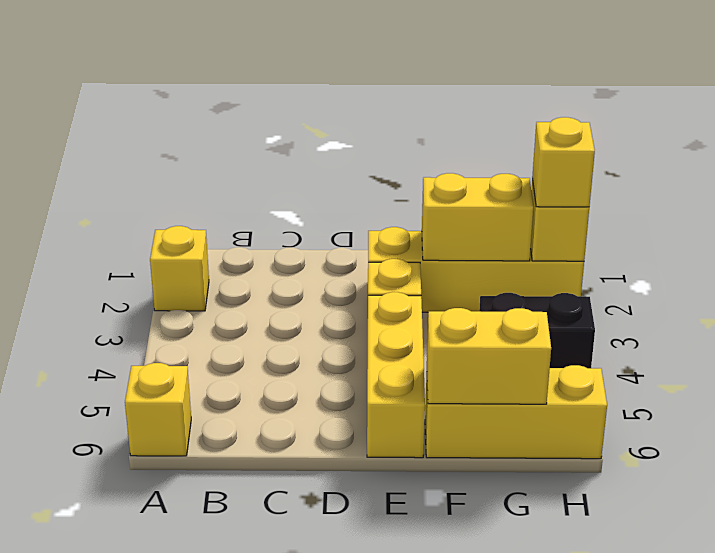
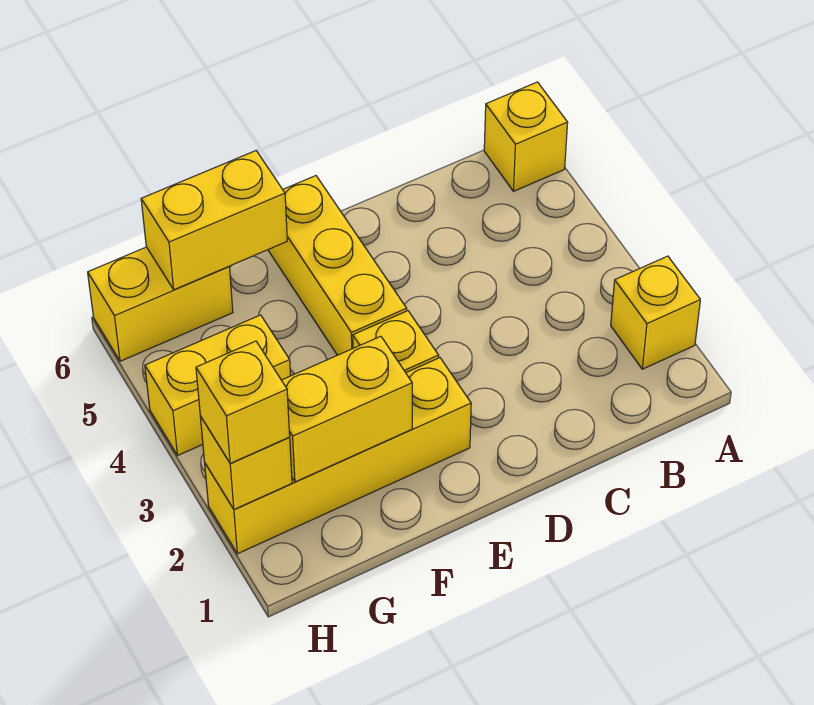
yellow 1x3 brick [425,365,607,459] -> yellow 1x2 brick [88,247,233,361]
black 1x2 brick [479,293,595,368] -> yellow 1x2 brick [145,315,290,455]

